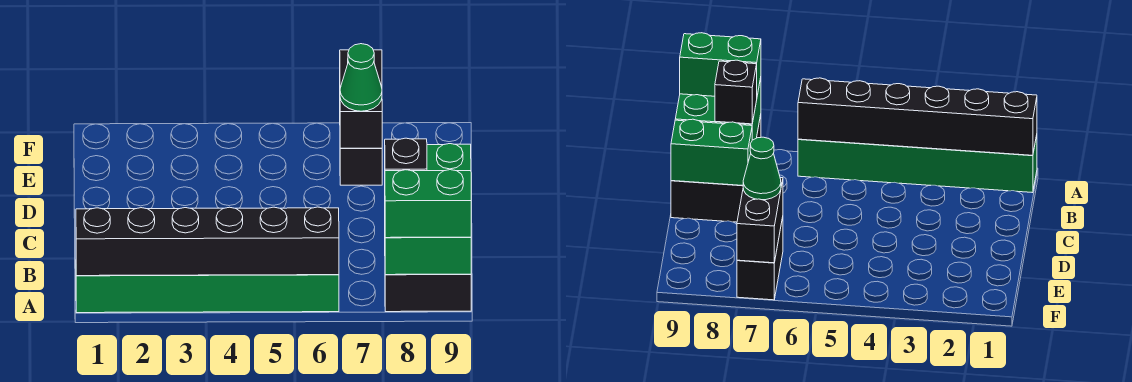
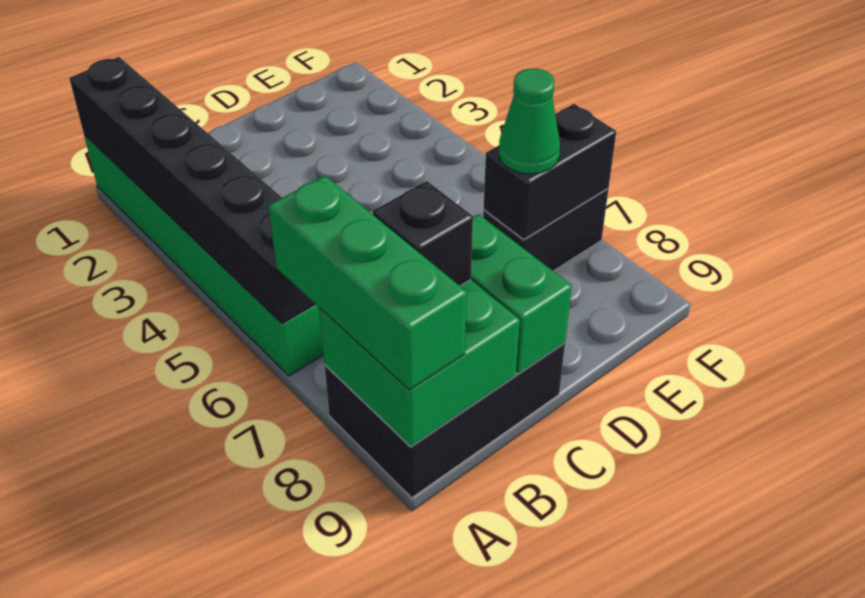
green 1x2 brick [385,170,471,238] -> green 1x3 brick [268,176,467,390]

